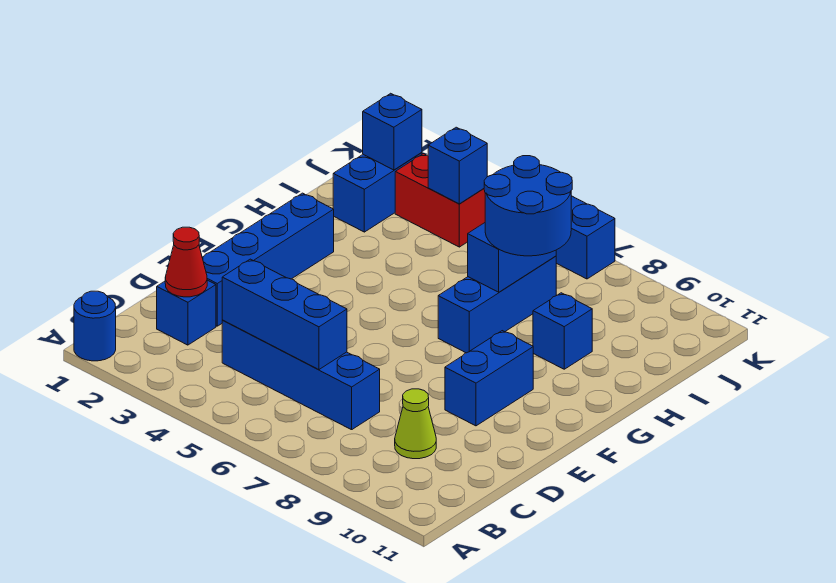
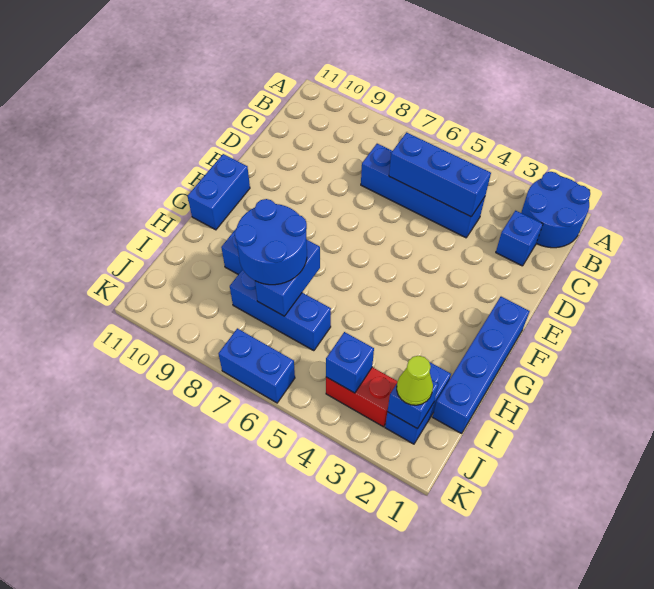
blue 1x1 round brick [74,291,116,361] -> blue 2x2 round brick [521,172,590,248]
red 1x1 cone [165,227,207,297] -> none
lime 1x1 cone [395,389,436,459] -> lime 1x1 cone moved to [397,356,433,405]
blue 1x4 brick [202,193,334,326] -> blue 1x4 brick moved to [433,297,530,434]
blue 1x2 brick [445,331,533,426] -> blue 1x2 brick moved to [188,154,250,230]
blue 1x3 brick [438,256,556,353] -> blue 1x3 brick turned to [230,270,331,351]

